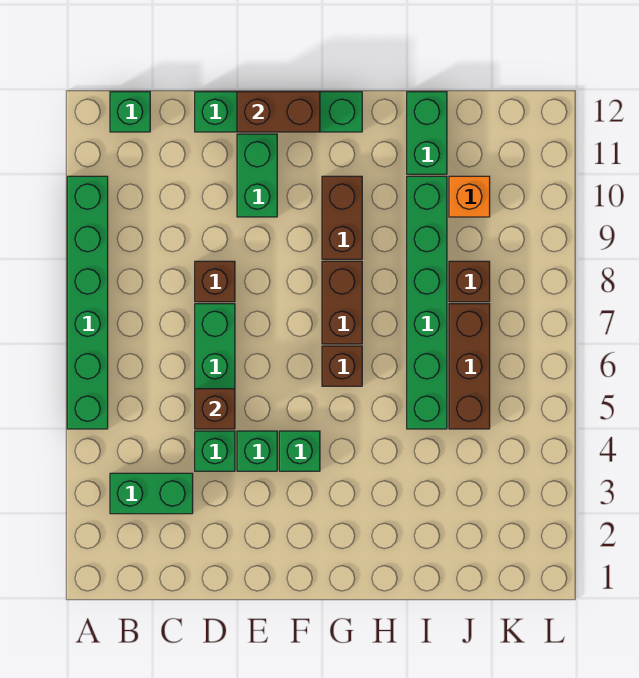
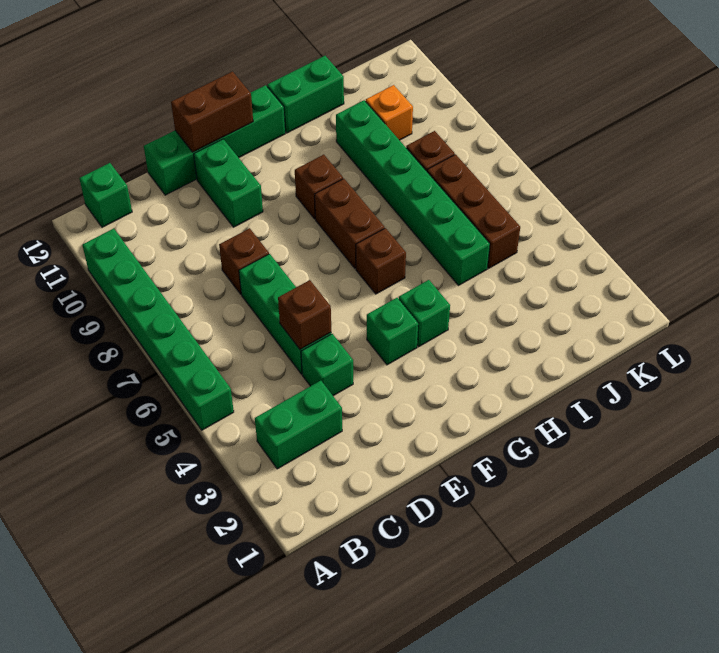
green 1x1 brick [237,431,277,471] -> green 1x1 brick moved to [399,280,450,347]
brown 1x2 brick [322,176,362,259] -> brown 1x1 brick [295,155,343,219]
green 1x2 brick [407,92,447,174] -> green 1x2 brick turned to [267,56,344,133]

